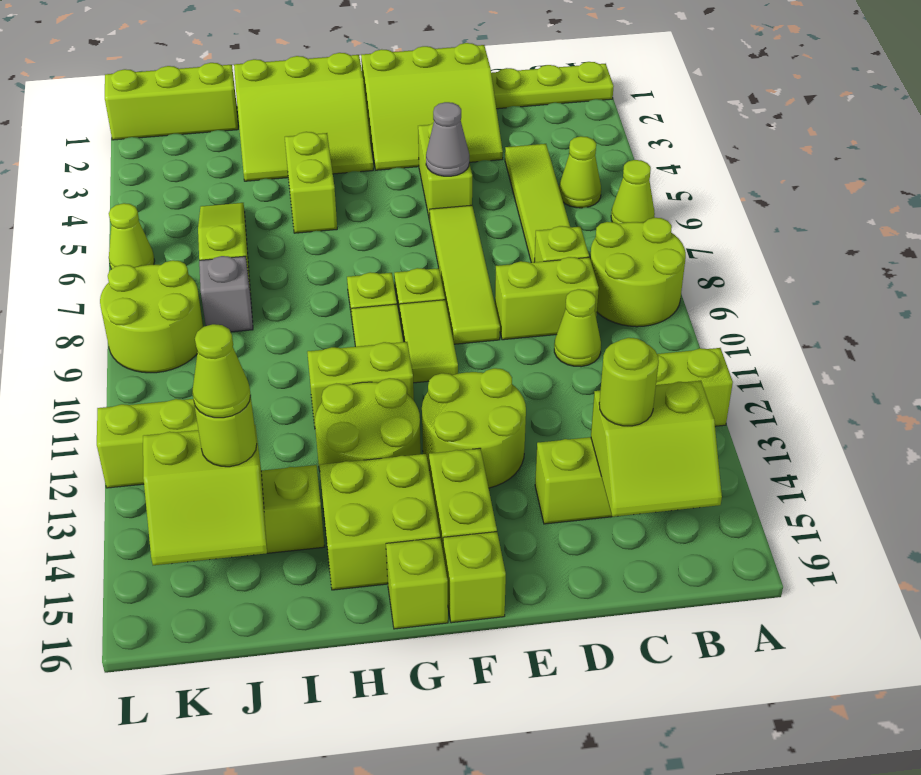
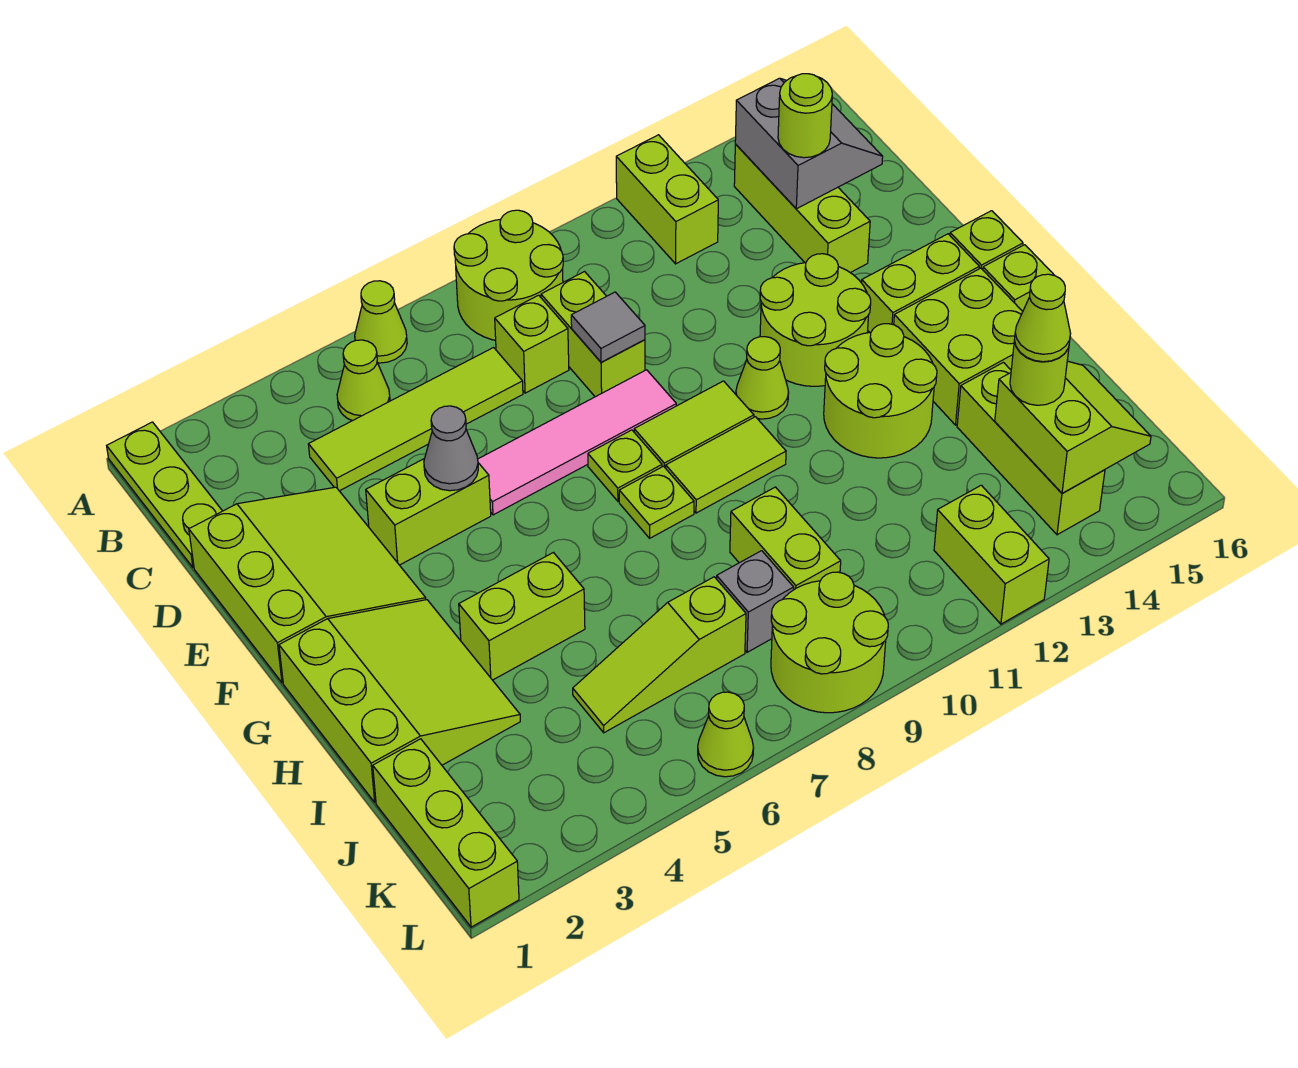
lime 2x2 slope [591,381,722,517] -> grey 2x2 slope [735,78,883,209]
lime 1x1 cone [554,289,601,367] -> lime 1x1 cone moved to [736,337,789,419]
none -> grey 1x1 tile [571,292,645,362]
lime 1x4 tile [430,205,500,344] -> pink 1x4 tile [478,370,676,515]
lime 1x2 brick [307,342,414,426] -> lime 1x2 brick moved to [730,487,841,589]

